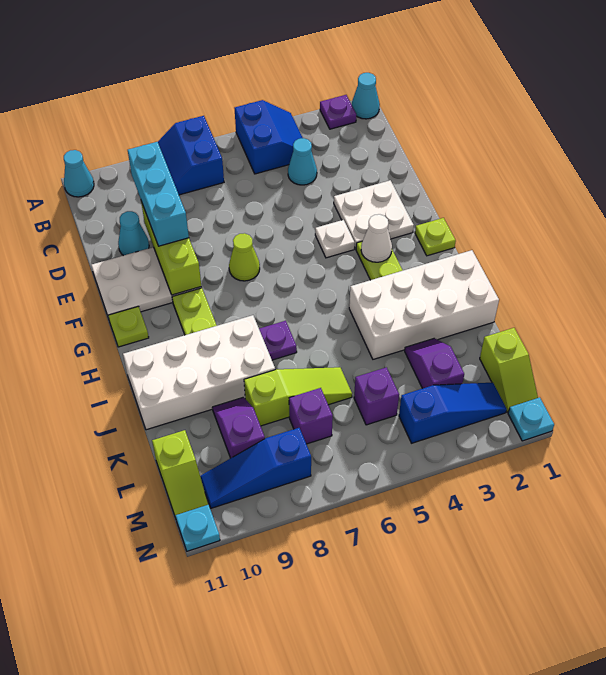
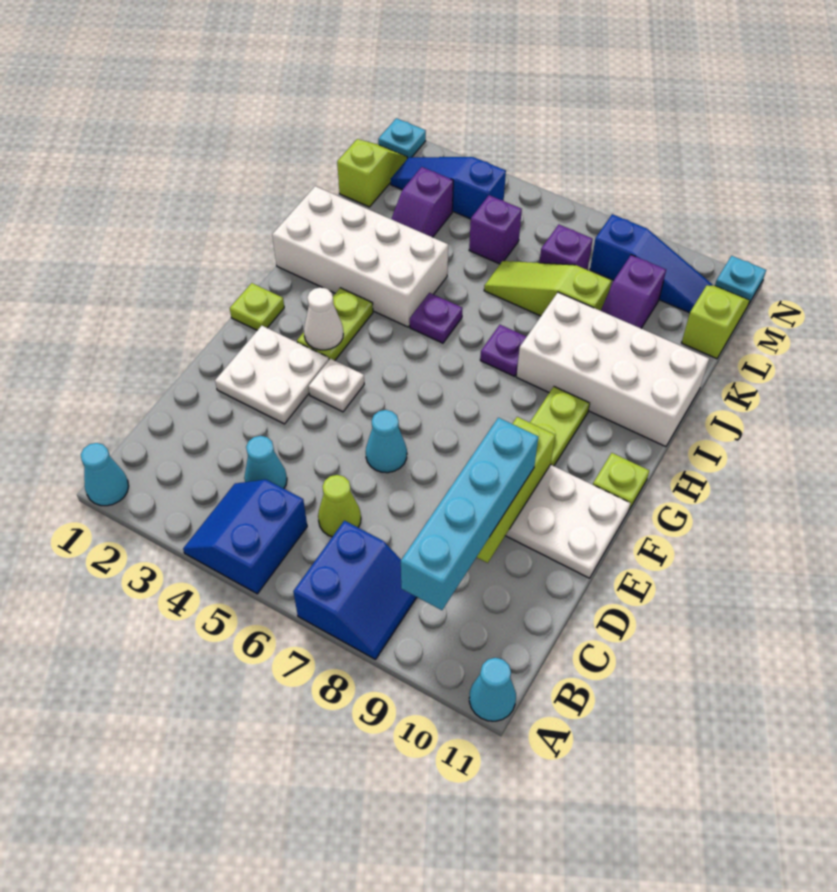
purple 1x1 plate [320,95,356,129] -> purple 1x1 plate moved to [410,293,463,343]
cyan 1x3 brick [128,142,189,246] -> cyan 1x4 brick [401,418,538,610]
cyan 1x1 cone [118,211,149,256] -> cyan 1x1 cone moved to [366,410,407,473]
lime 1x1 cone [229,233,260,281] -> lime 1x1 cone moved to [318,475,361,537]

